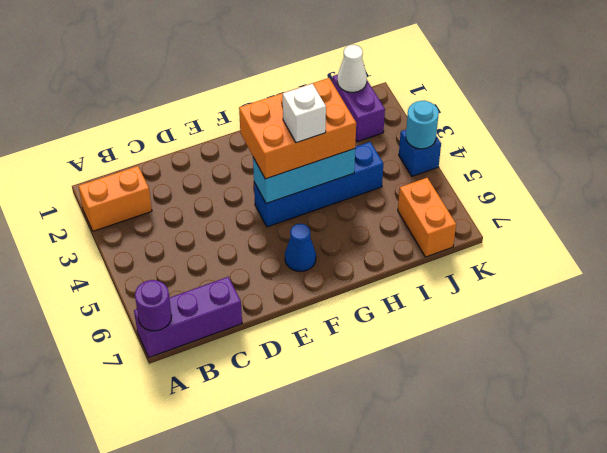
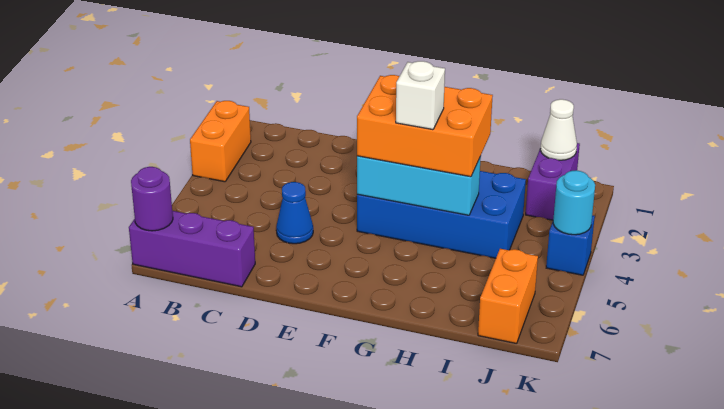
orange 1x2 brick [79,166,152,231] -> orange 1x2 brick turned to [190,101,251,182]
blue 1x4 brick [254,142,383,227] -> blue 2x4 brick [357,171,526,258]
blue 1x1 cone [285,224,316,271] -> blue 1x1 cone moved to [276,182,313,244]

